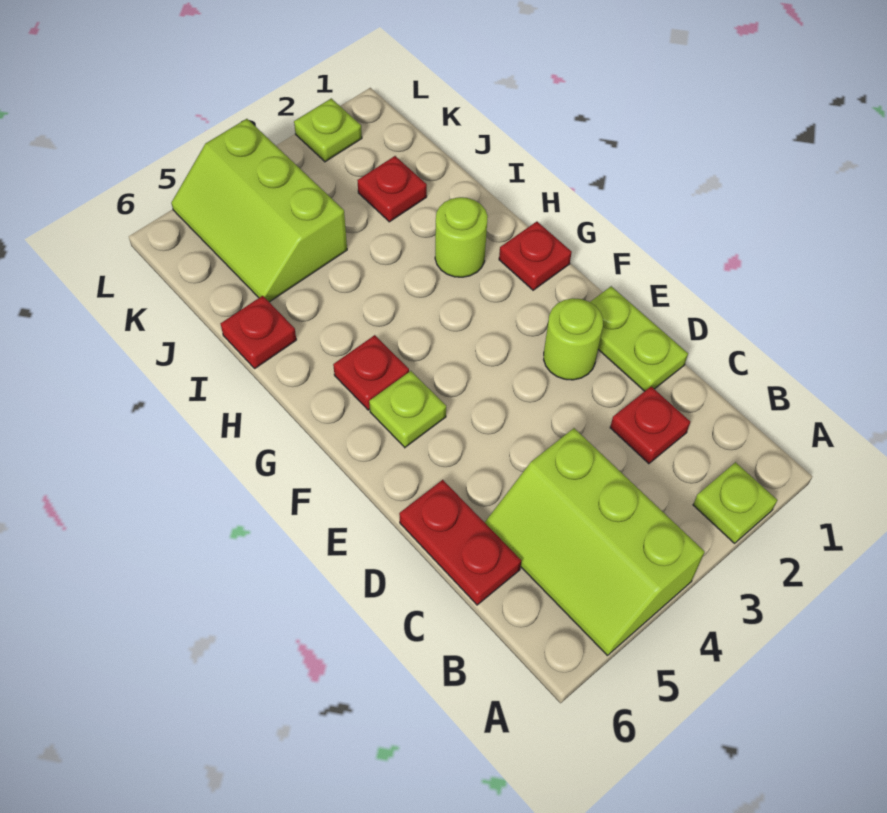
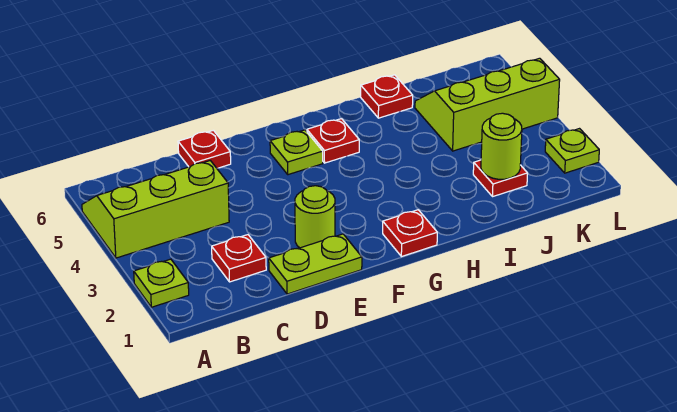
red 1x2 plate [399,480,521,605] -> red 1x1 plate [178,130,231,168]
lime 1x1 round brick [435,197,488,277] -> lime 1x1 round brick moved to [481,113,522,179]

